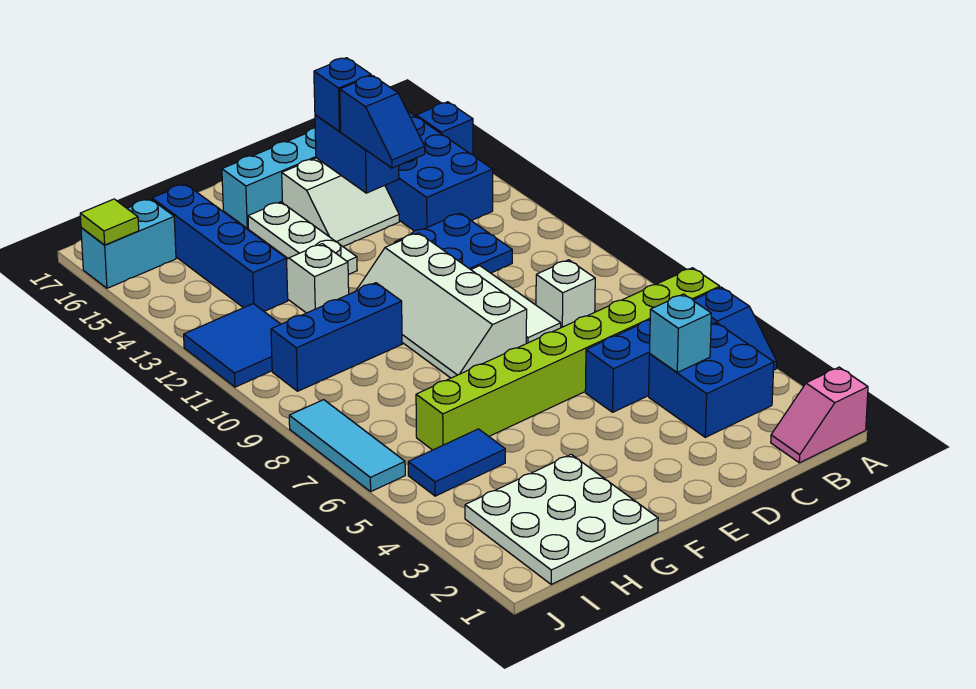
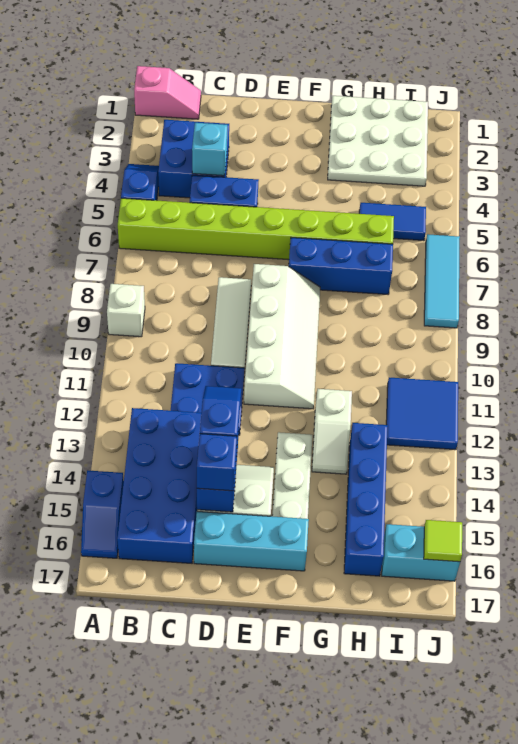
white 1x1 brick [536,260,595,328] -> white 1x1 brick moved to [107,284,145,337]
blue 1x3 brick [271,283,402,391] -> blue 1x3 brick moved to [289,238,393,294]

